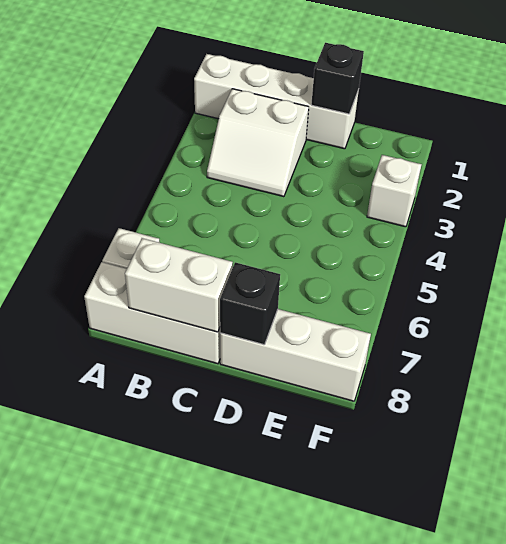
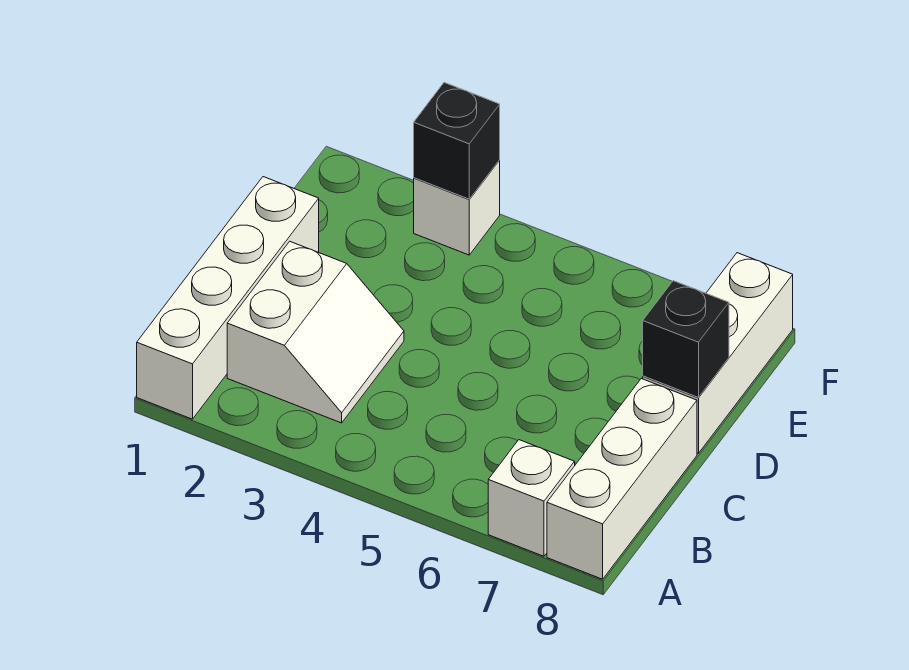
white 1x2 brick [125,238,233,332] -> none
black 1x1 brick [311,43,364,114] -> black 1x1 brick moved to [414,83,500,199]

